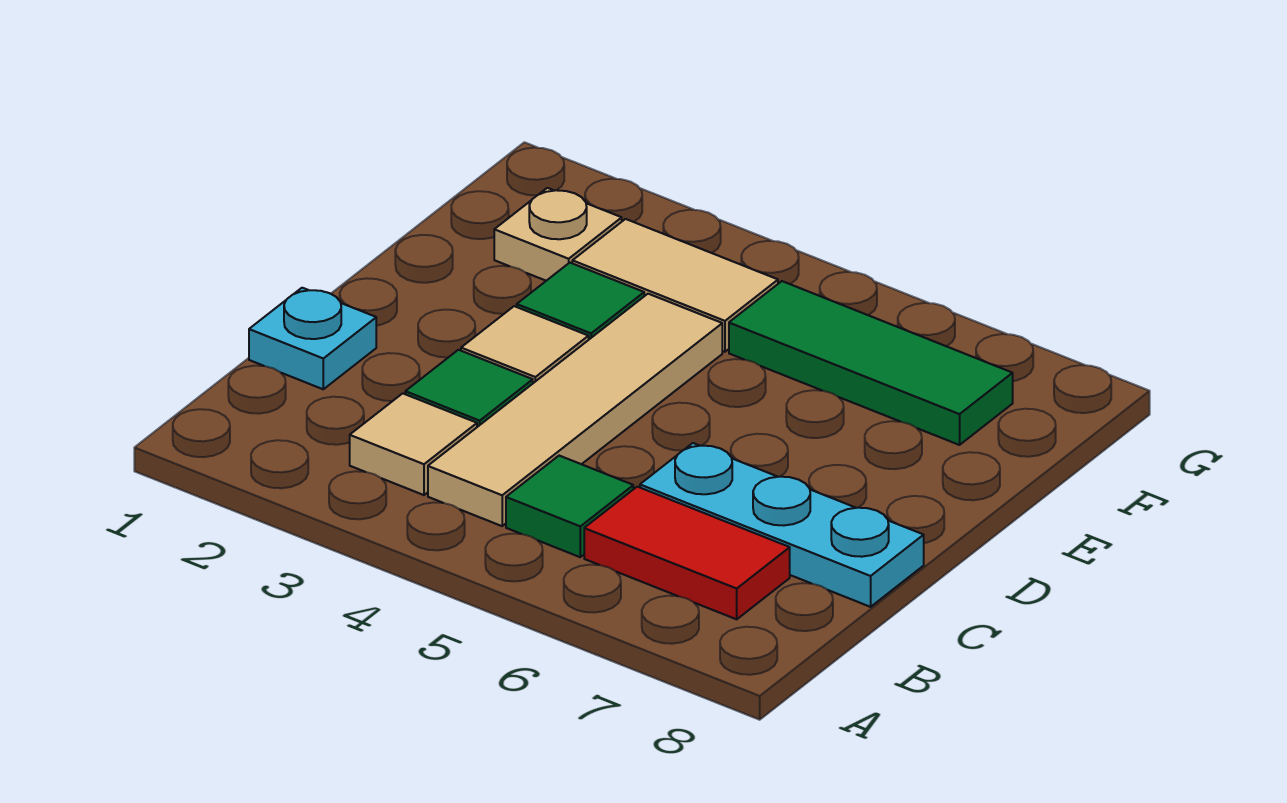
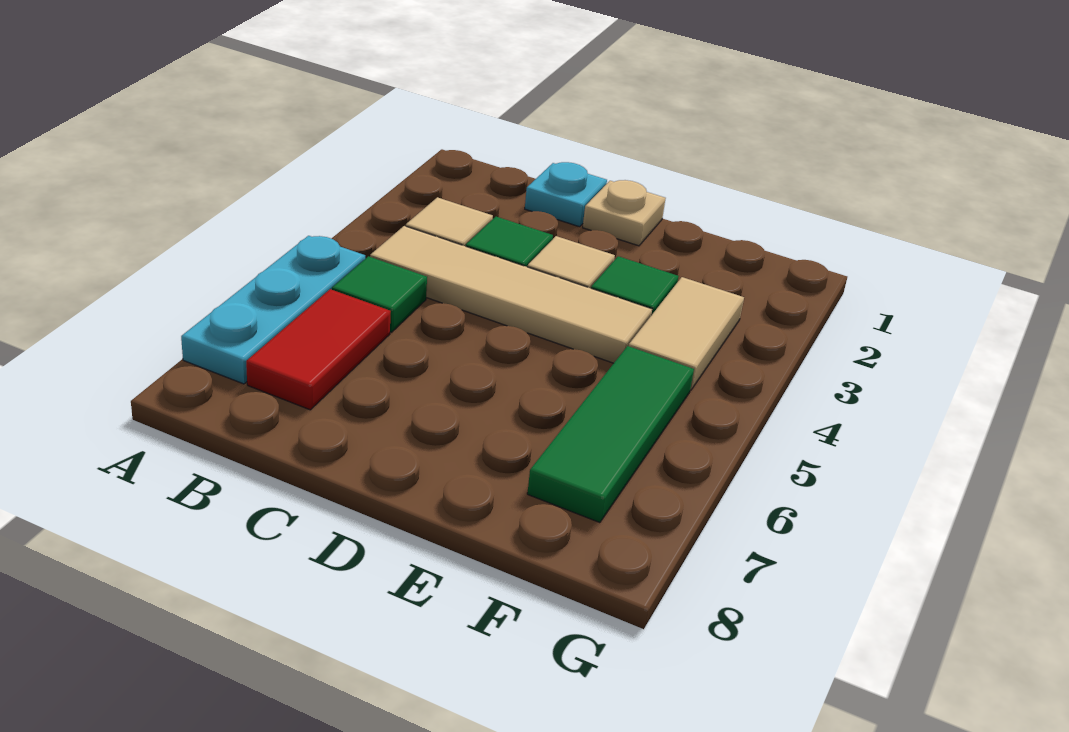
cyan 1x3 plate [640,443,924,607] -> cyan 1x3 plate moved to [181,236,365,384]
tan 1x1 plate [494,188,622,281] -> tan 1x1 plate moved to [583,180,666,246]

